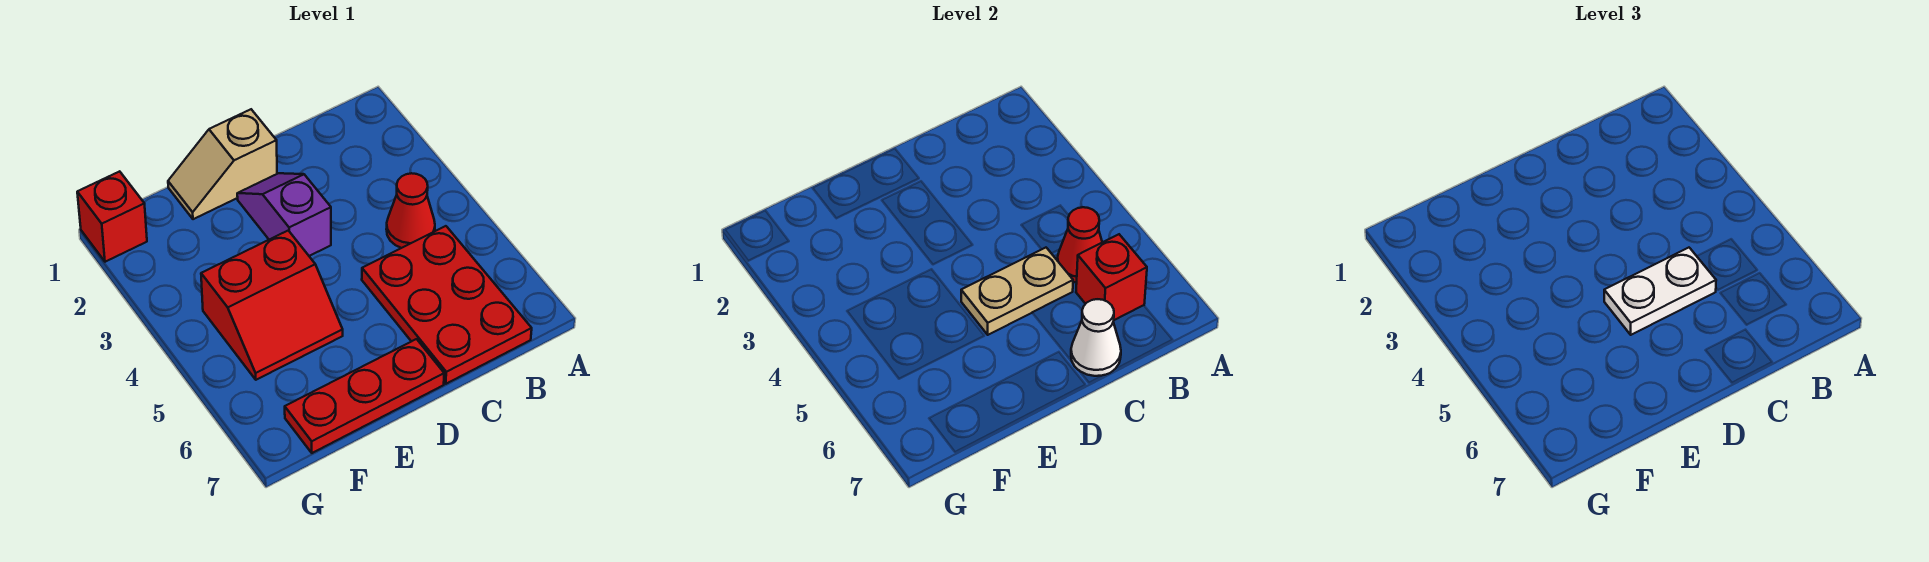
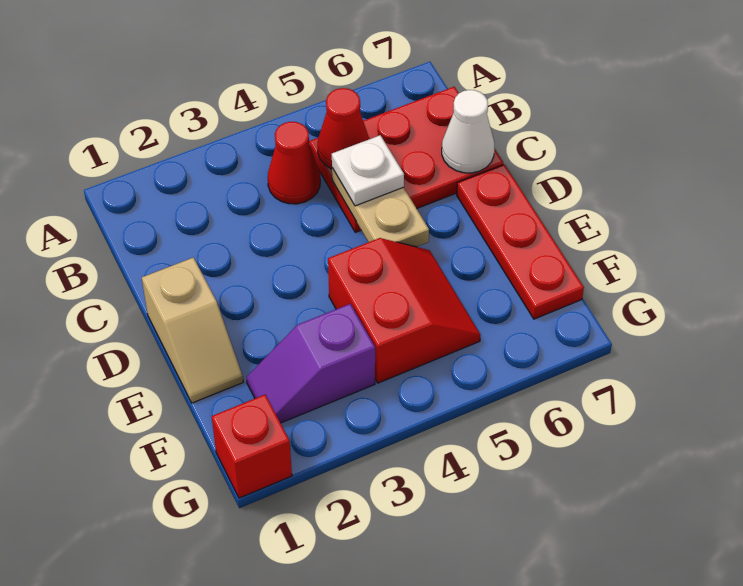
red 1x1 brick [1076,234,1147,320] -> none
white 1x2 plate [1604,248,1716,335] -> white 1x1 plate [332,135,404,206]
purple 1x2 slope [237,173,331,256] -> purple 1x2 slope moved to [247,304,375,423]

